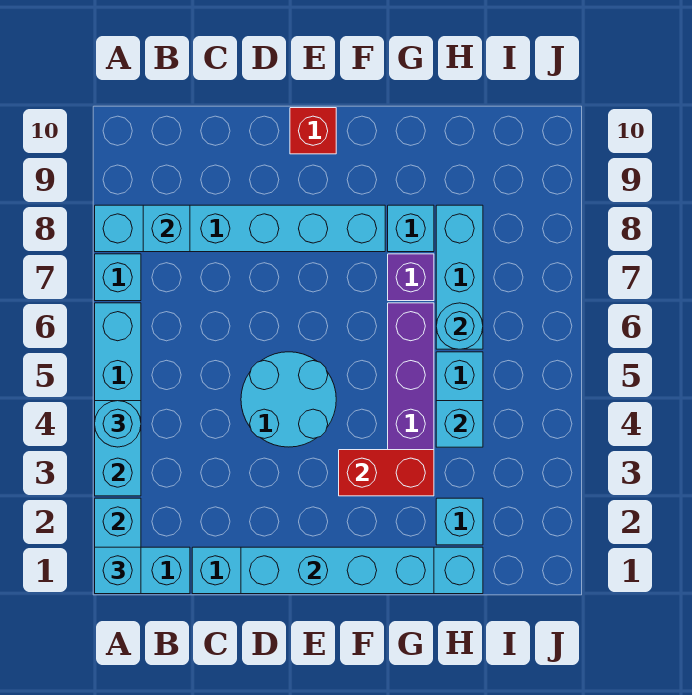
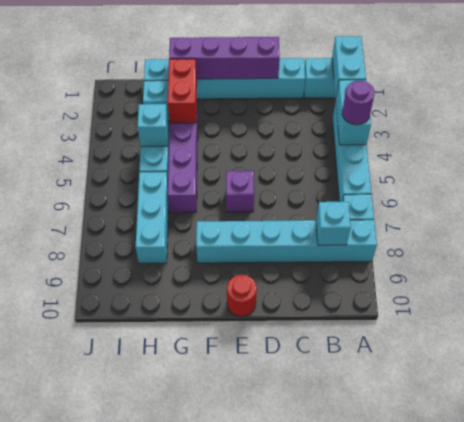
cyan 1x1 brick [95,547,141,594] -> none
cyan 1x1 round brick [95,401,141,447] -> purple 1x1 round brick [342,81,375,125]
cyan 1x4 brick [241,547,434,594] -> purple 1x4 brick [169,37,280,79]
cyan 2x2 round brick [241,352,336,447] -> none
red 1x1 brick [290,108,336,154] -> red 1x1 round brick [227,275,257,317]
red 1x2 brick [339,450,434,496] -> red 1x2 brick turned to [168,59,197,123]
purple 1x1 brick [388,254,434,301] -> purple 1x1 brick moved to [226,171,254,212]
cyan 1x1 brick [388,205,434,252] -> none
cyan 1x1 round brick [436,303,483,349] -> none

